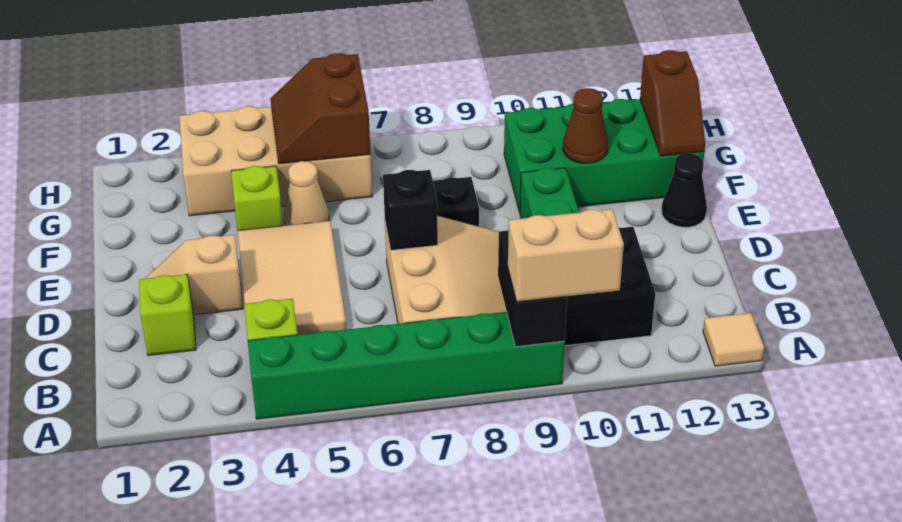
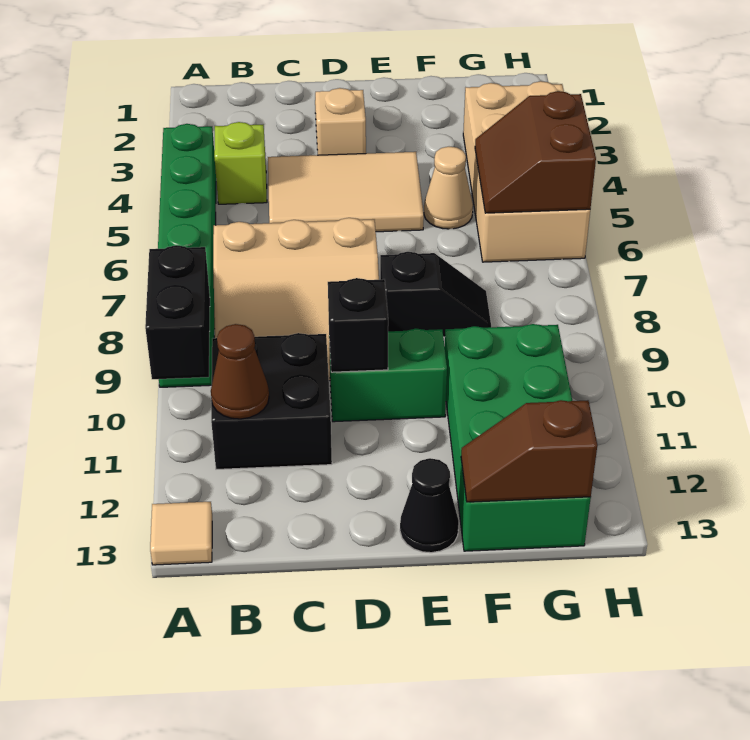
black 1x2 brick [498,230,567,347] -> black 1x2 brick turned to [145,245,210,379]
tan 1x2 brick [508,209,624,302] -> none
lime 1x1 brick [139,274,196,356] -> none
black 1x1 brick [383,170,438,250] -> black 1x1 brick moved to [328,278,388,372]
lime 1x1 brick [231,166,283,230] -> none
brown 1x1 cone [563,88,608,163] -> brown 1x1 cone moved to [211,324,269,419]
brown 2x2 slope [271,53,371,164] -> brown 2x2 slope turned to [475,91,596,213]

